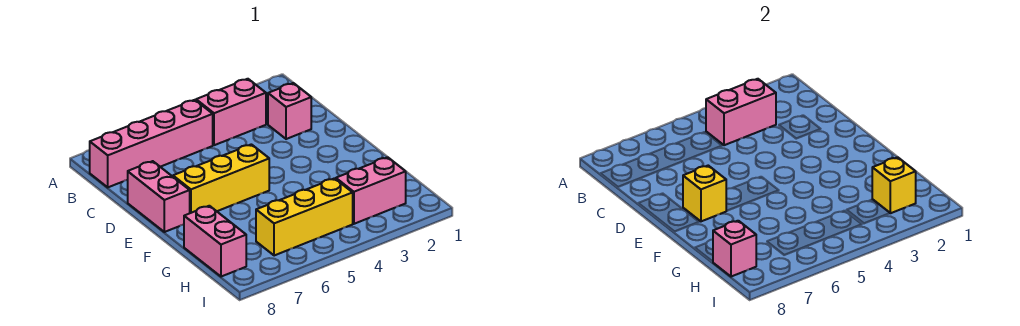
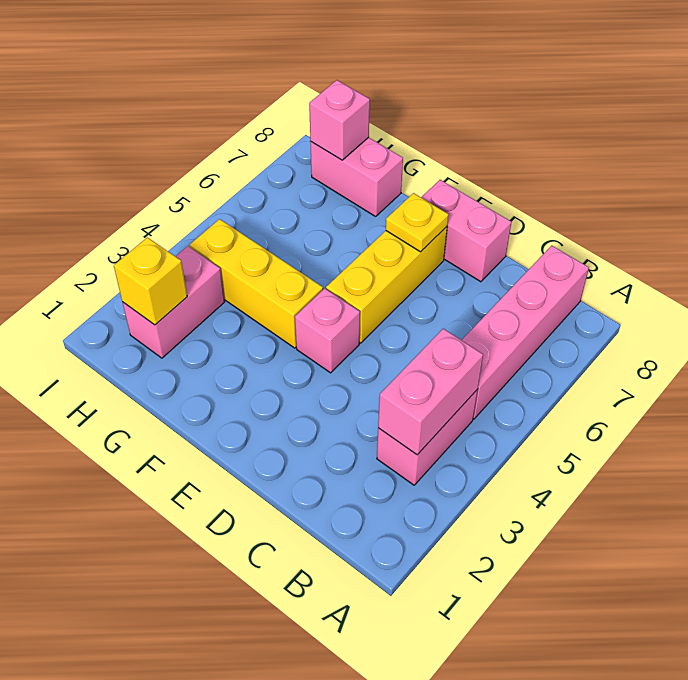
pink 1x1 brick [268,83,311,139] -> pink 1x1 brick moved to [295,288,360,373]
yellow 1x1 brick [683,166,726,221] -> yellow 1x1 plate [386,193,449,252]
yellow 1x3 brick [256,178,353,256] -> yellow 1x3 brick turned to [189,219,323,348]

